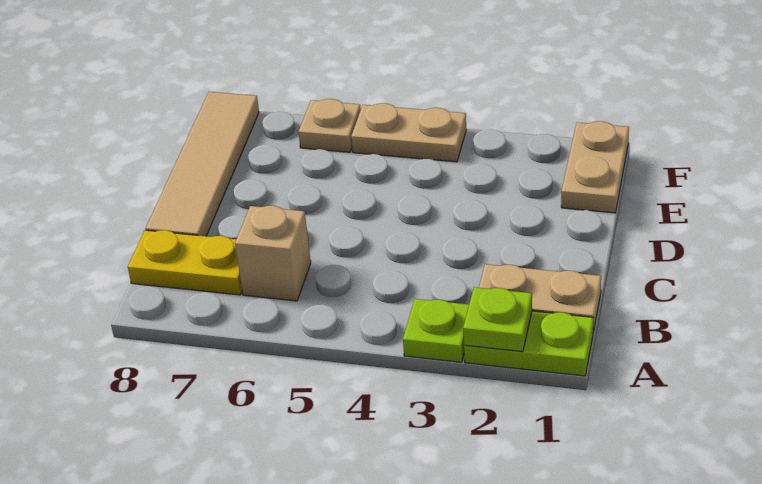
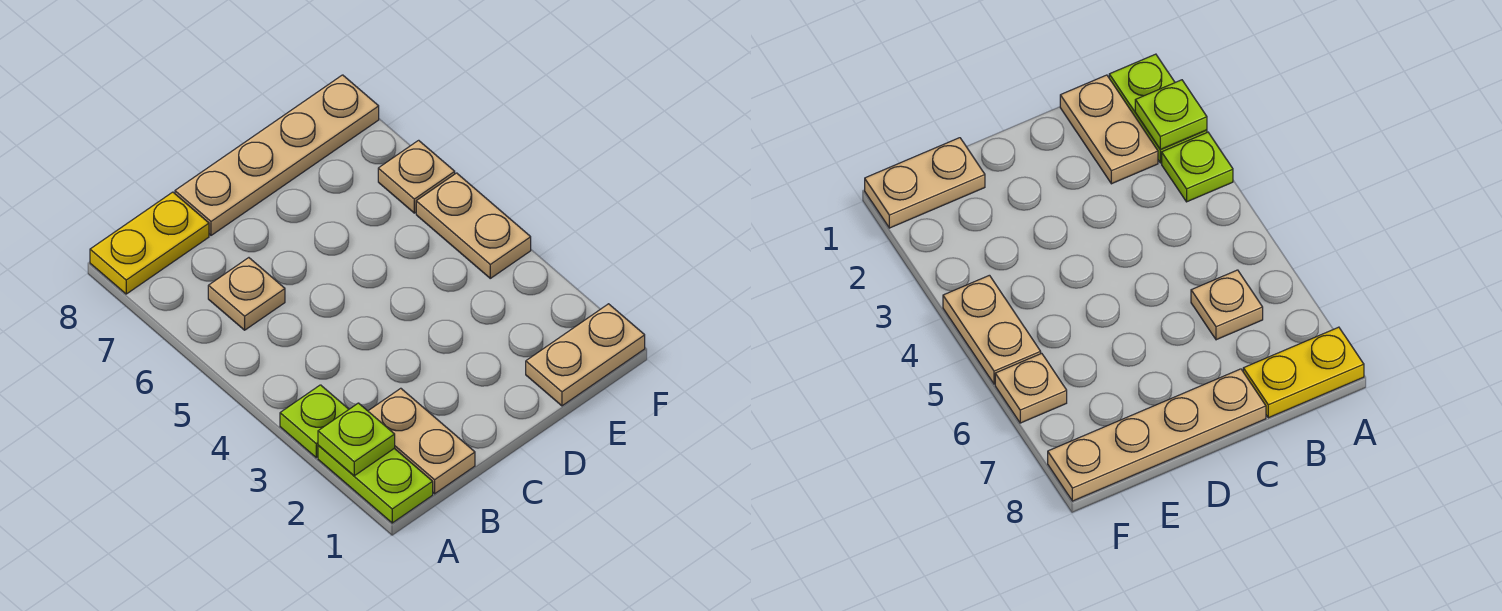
tan 1x1 brick [235,206,311,301] -> tan 1x1 plate [208,258,285,330]
yellow 1x2 plate [128,230,242,295] -> yellow 1x2 plate turned to [90,192,209,294]
tan 1x4 tile [146,92,259,236] -> tan 1x4 plate [175,75,379,235]

